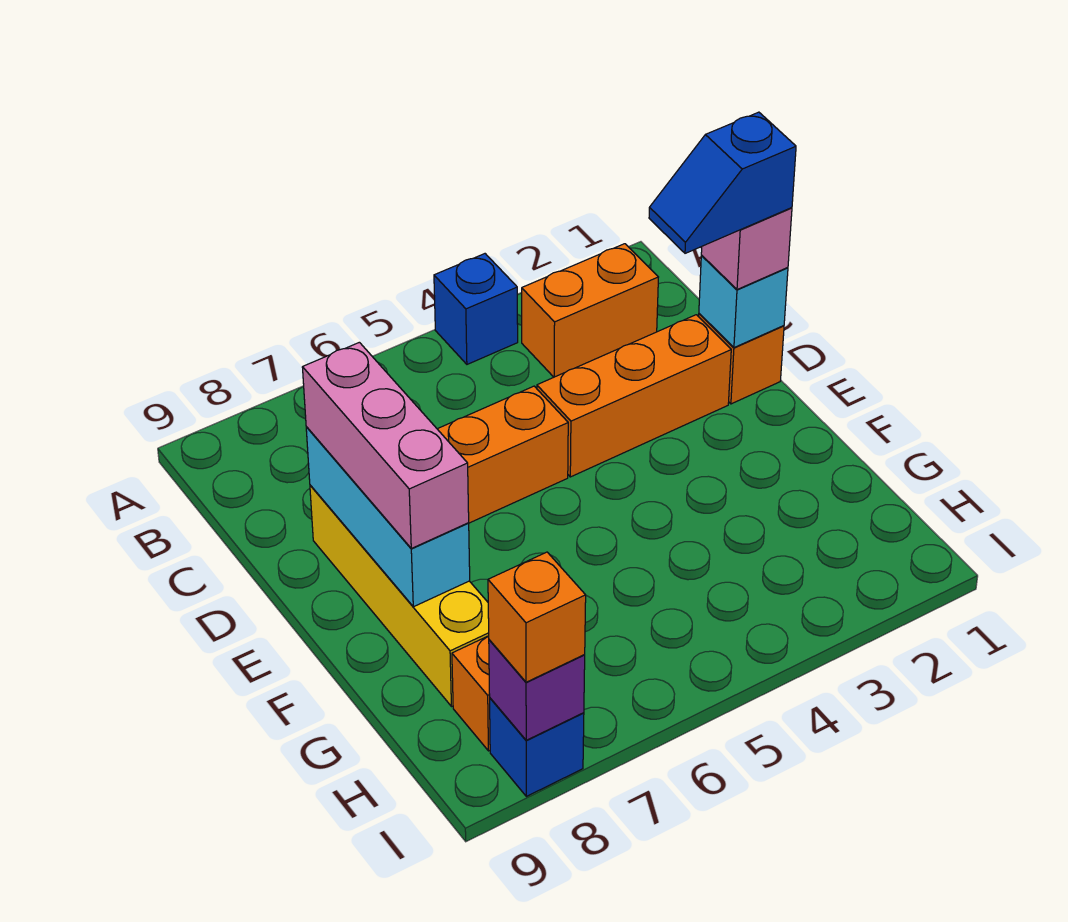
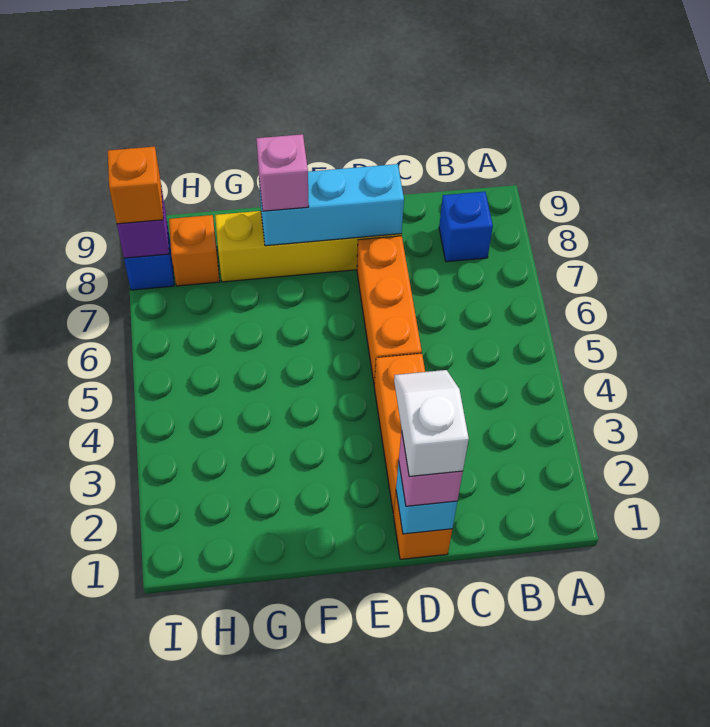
blue 1x1 brick [434,254,518,364] -> blue 1x1 brick moved to [439,192,493,262]
orange 1x2 brick [522,244,658,377] -> none
blue 1x2 slope [649,112,796,253] -> white 1x2 slope [394,370,469,477]
pink 1x3 brick [302,342,469,548] -> pink 1x1 brick [256,134,309,211]

